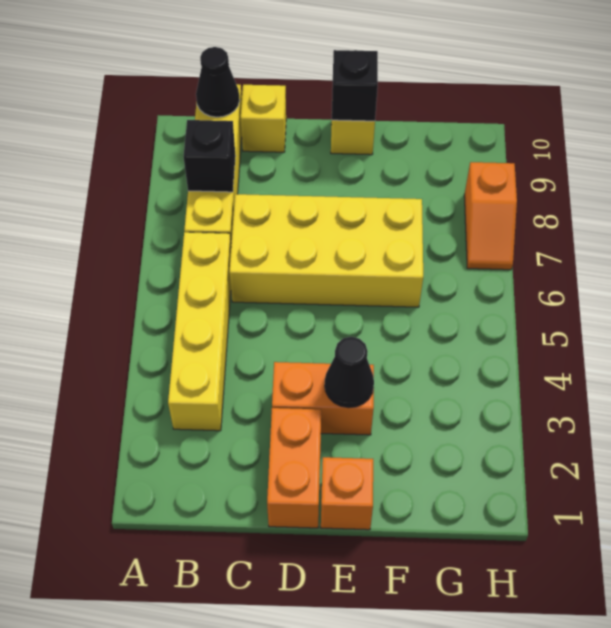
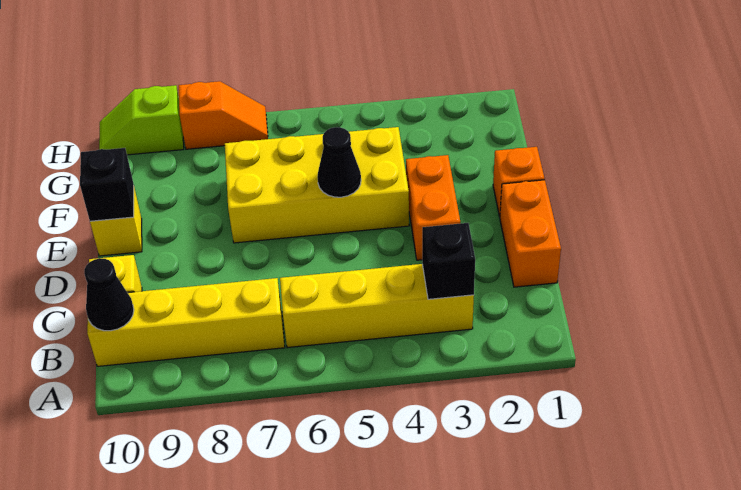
black 1x1 brick [184,120,236,192] -> black 1x1 brick moved to [422,223,475,299]
yellow 2x4 brick [230,194,423,307] -> yellow 2x4 brick turned to [225,127,409,243]
orange 1x2 brick [267,408,321,528] -> orange 1x2 brick turned to [500,180,561,287]
black 1x1 cone [325,337,374,408] -> black 1x1 cone moved to [318,127,361,197]
none -> lime 1x2 slope [99,85,184,155]

